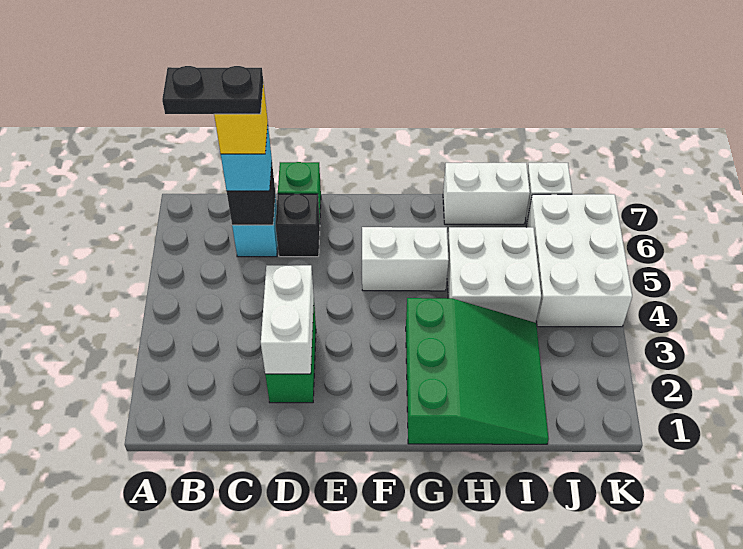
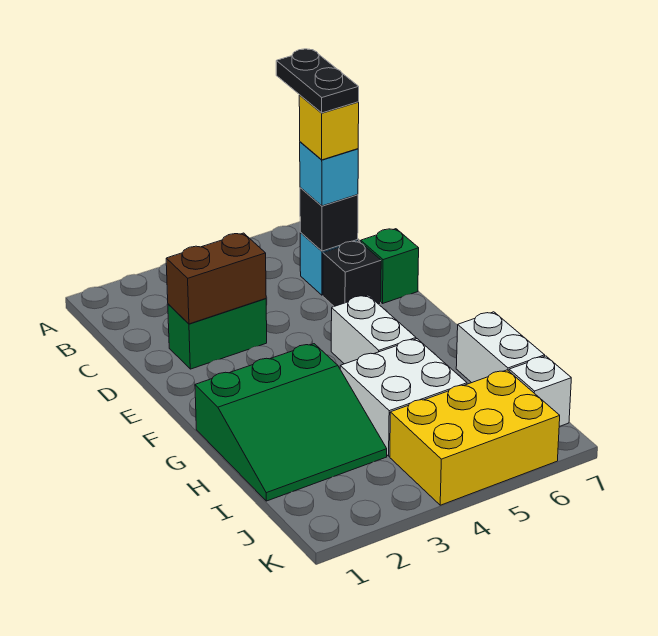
white 1x2 brick [261,265,314,374] -> brown 1x2 brick [166,233,266,324]
white 2x3 brick [526,194,632,327] -> yellow 2x3 brick [390,370,560,505]

